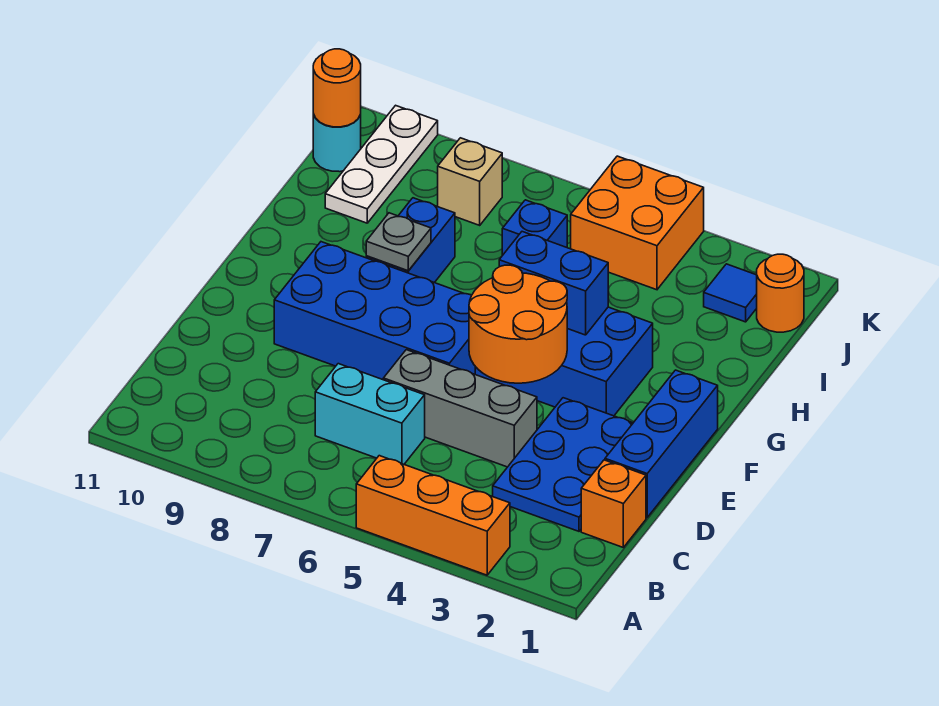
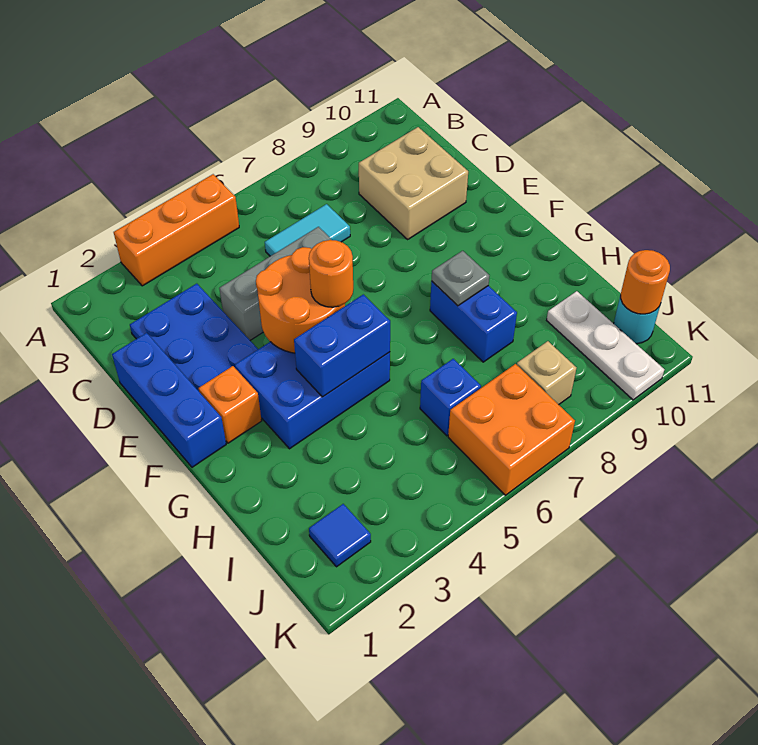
orange 1x1 brick [581,460,646,547] -> orange 1x1 brick moved to [199,366,262,443]
cyan 1x2 brick [315,364,425,464] -> cyan 1x2 tile [265,204,350,256]
none -> tan 2x2 brick [359,127,468,239]
blue 2x4 brick [274,242,475,380] -> none
orange 1x1 round brick [757,254,804,332] -> orange 1x1 round brick moved to [309,240,353,307]
orange 2x2 brick [571,156,704,290] -> orange 2x2 brick moved to [448,364,575,495]

